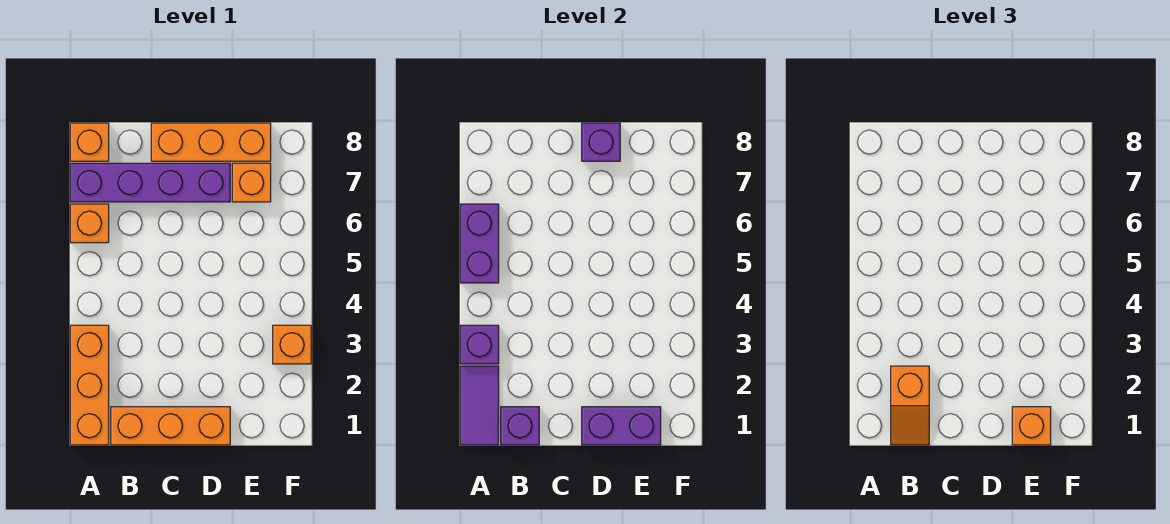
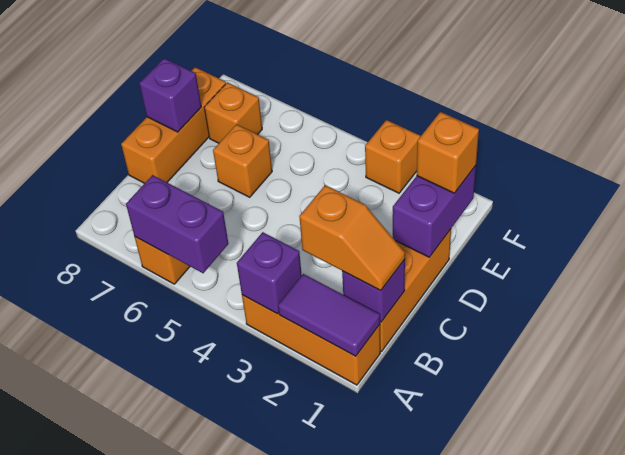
purple 1x4 brick [70,163,230,202] -> none
orange 1x1 brick [70,123,109,161] -> orange 1x1 brick moved to [213,124,272,197]

